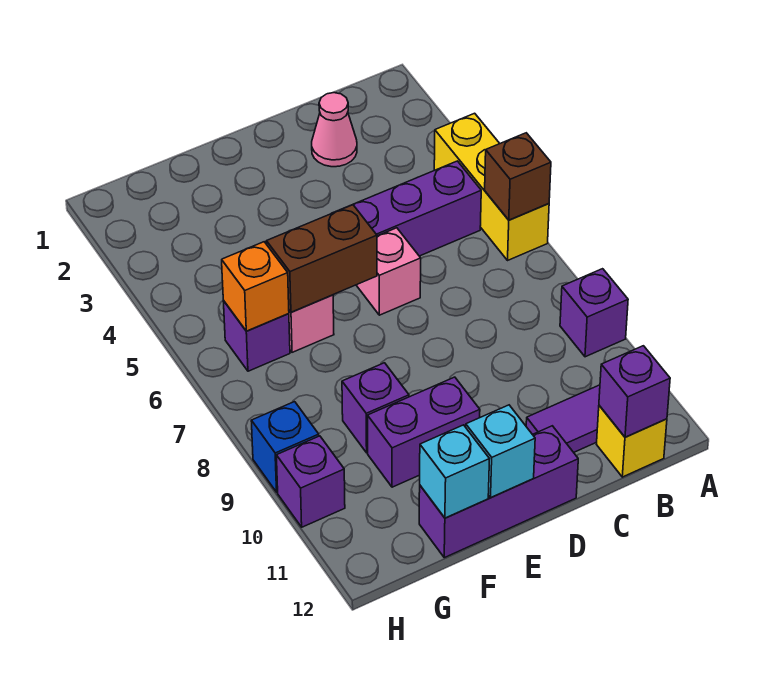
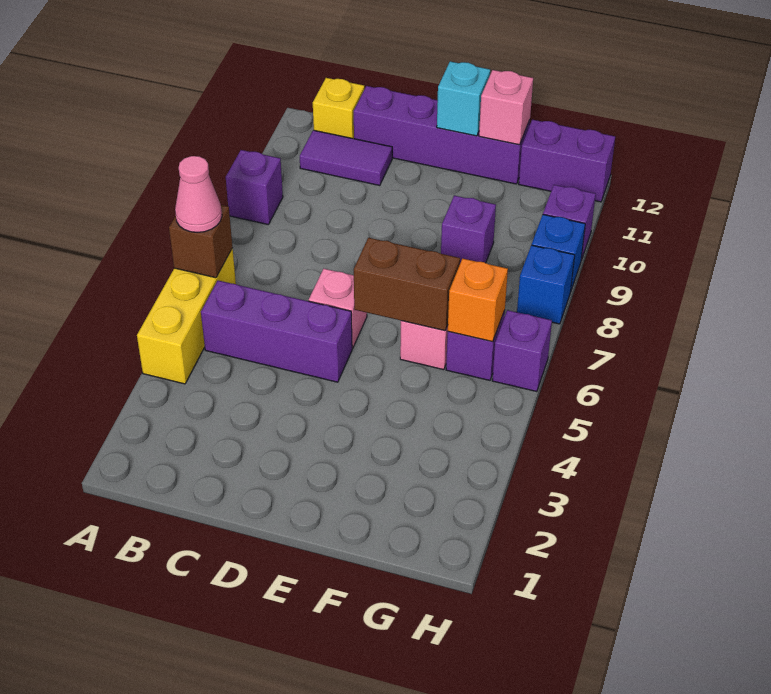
purple 1x1 brick [599,346,670,437] -> purple 1x1 brick moved to [492,310,552,392]
pink 1x1 cone [312,93,357,167] -> pink 1x1 cone moved to [175,156,222,233]
purple 1x3 brick [419,426,578,558] -> purple 1x4 brick [354,86,530,184]
purple 1x2 brick [368,377,480,487] -> purple 1x2 brick moved to [519,120,615,202]
cyan 1x1 brick [420,425,489,518] -> pink 1x1 brick [479,70,533,145]
none -> blue 1x1 brick [517,245,575,324]

